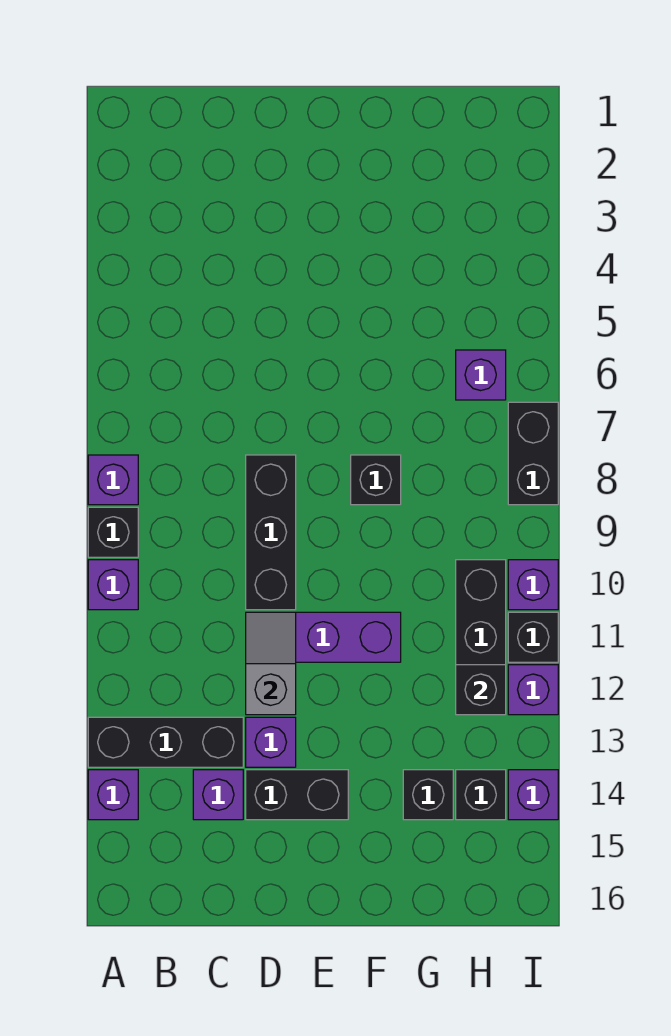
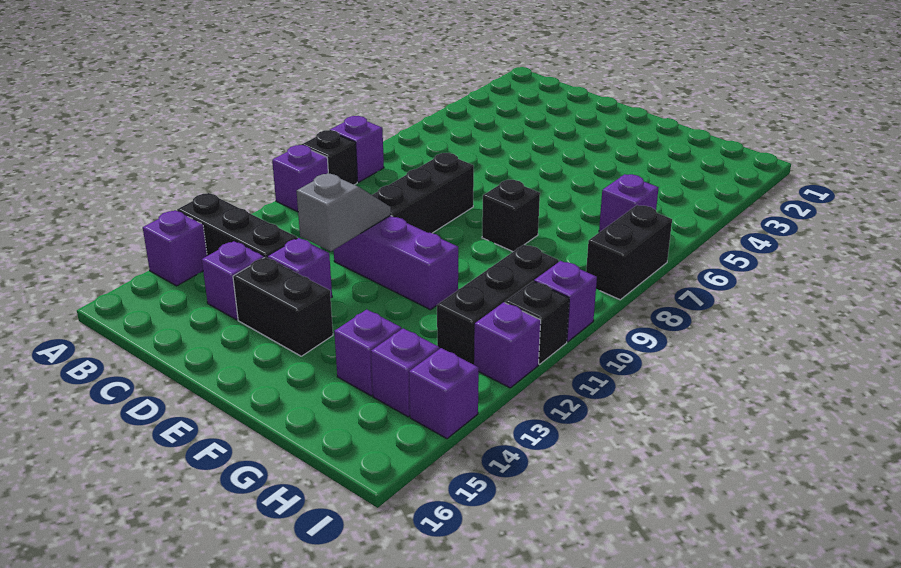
black 1x1 brick [403,770,453,820] -> purple 1x1 brick [334,309,401,396]
black 1x1 brick [456,665,506,715] -> none
black 1x1 brick [456,770,506,820] -> purple 1x1 brick [371,328,439,417]

